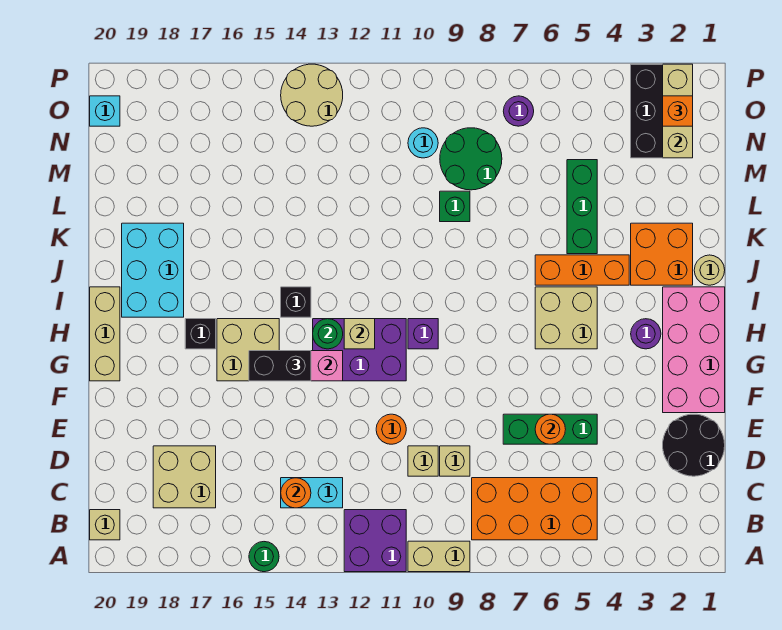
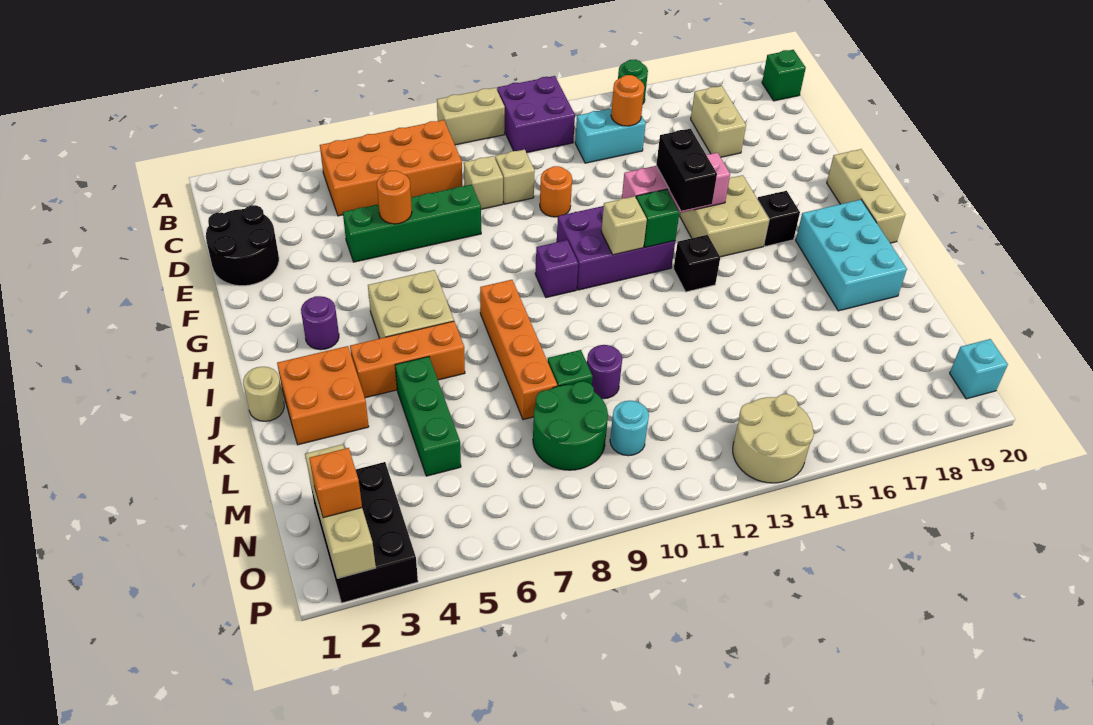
tan 1x1 brick [90,510,120,540] -> green 1x1 brick [762,50,806,101]
tan 2x2 brick [153,446,216,508] -> tan 1x2 brick [691,86,746,157]
green 1x3 brick [503,414,597,444] -> green 1x4 brick [343,185,481,262]
pink 2x4 brick [663,287,725,413] -> none
black 1x2 brick [249,351,311,381] -> black 1x2 brick turned to [656,129,717,211]
green 1x1 round brick [313,319,343,349] -> green 1x1 brick [636,189,680,247]
none -> orange 1x4 brick [480,280,557,420]
purple 1x1 round brick [503,96,534,126] -> purple 1x1 round brick moved to [587,345,622,399]

